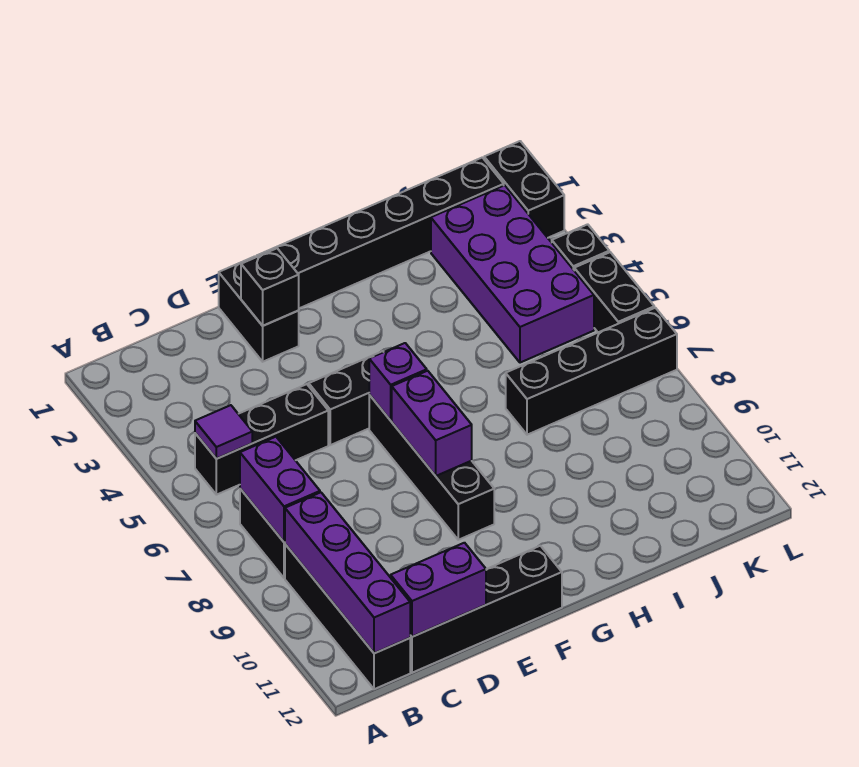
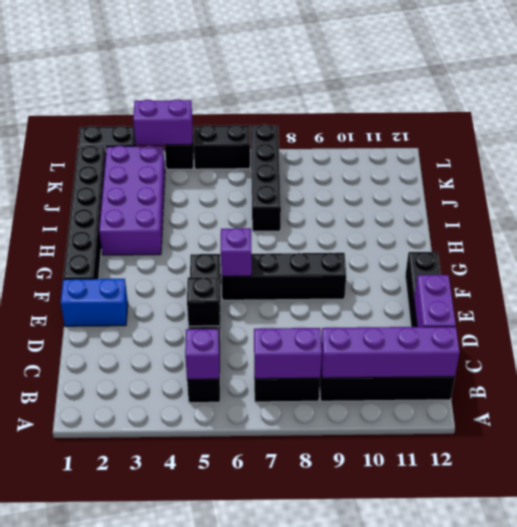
purple 1x1 tile [195,405,252,459] -> purple 1x1 brick [185,329,219,379]
black 1x2 brick [219,256,299,362] -> blue 1x2 brick [61,279,128,326]
black 1x1 brick [241,248,299,326] -> black 1x1 brick moved to [187,277,220,326]
purple 1x2 brick [392,371,472,476] -> purple 1x2 brick moved to [133,99,193,145]
purple 2x4 brick [431,185,594,363] -> purple 2x4 brick turned to [99,145,165,255]

